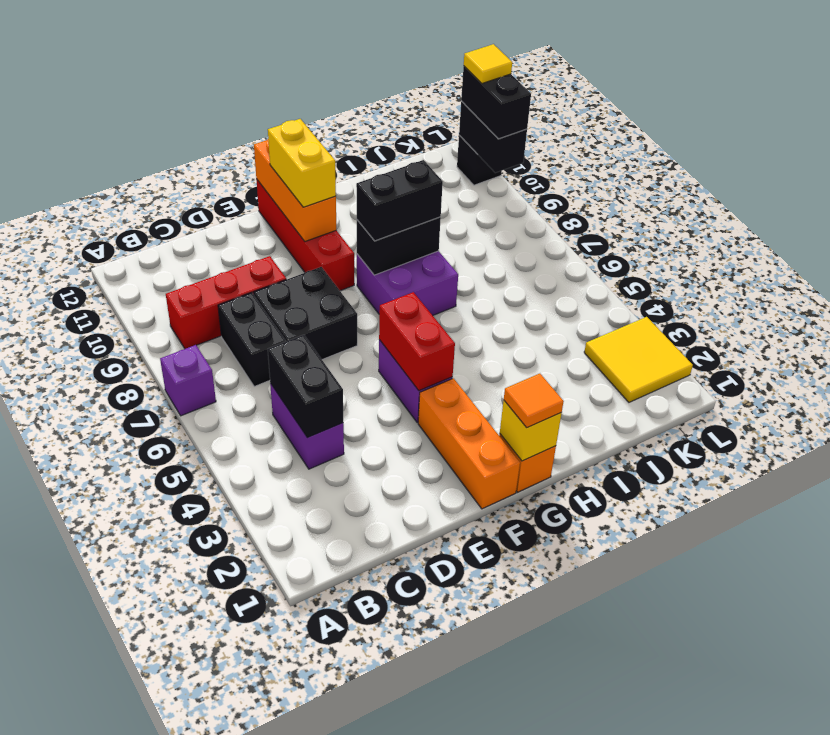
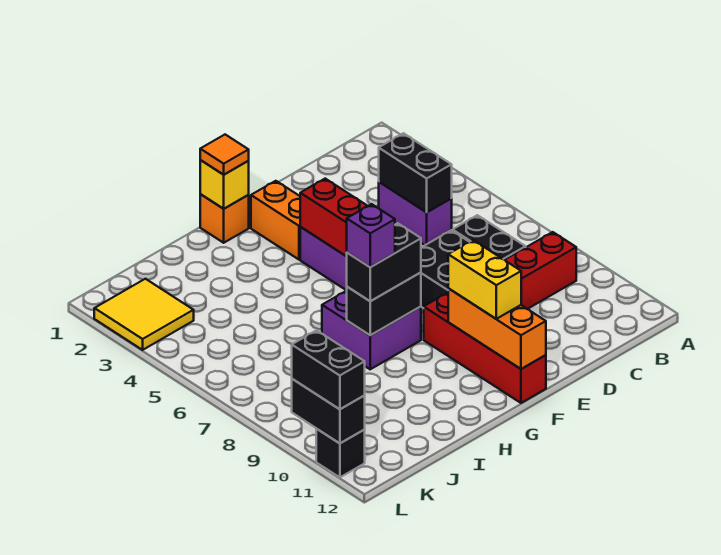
purple 1x1 brick [160,345,216,416] -> purple 1x1 brick moved to [347,204,395,267]
orange 1x3 brick [418,378,520,509] -> orange 1x2 brick [251,181,300,260]
yellow 1x1 tile [464,44,512,83] -> none

